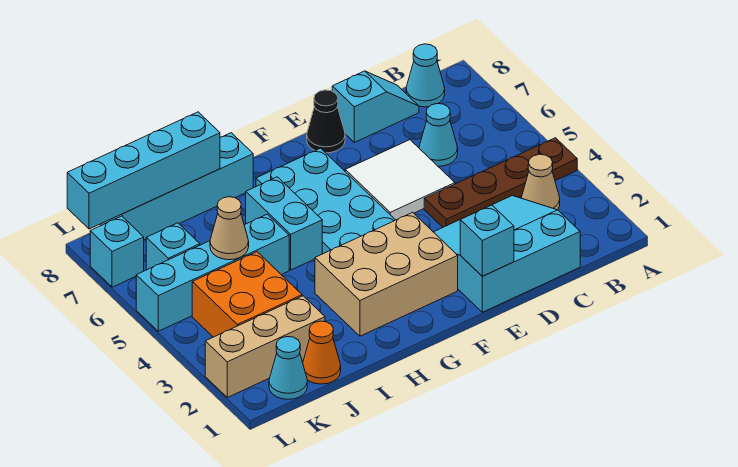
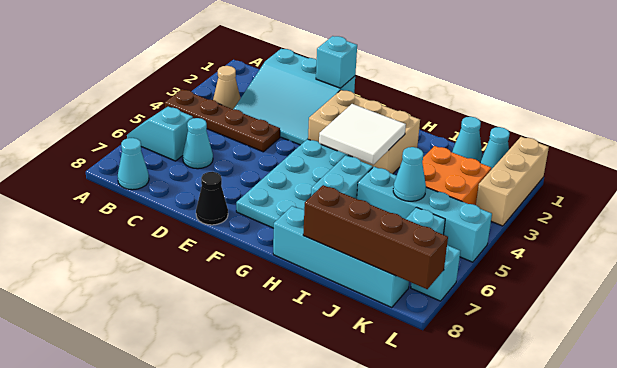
cyan 1x2 slope [332,71,419,142] -> cyan 1x2 slope moved to [127,106,193,161]
white 2x2 tile [345,140,455,220] -> white 2x2 tile moved to [319,104,406,165]
cyan 1x4 brick [67,112,220,229] -> brown 1x4 brick [303,185,448,289]
orange 1x1 cone [303,321,341,384] -> cyan 1x1 cone [452,117,482,162]
tan 1x3 brick [205,296,325,397] -> tan 1x3 brick turned to [476,137,549,226]
tan 1x1 cone [210,197,249,260] -> cyan 1x1 cone [393,147,426,201]

